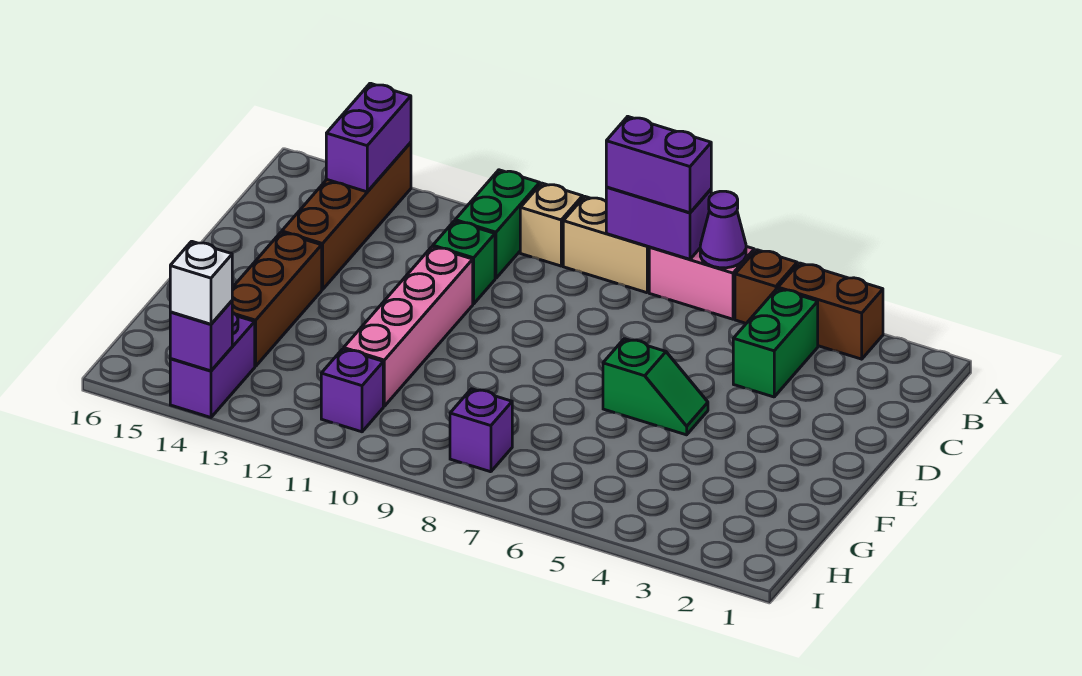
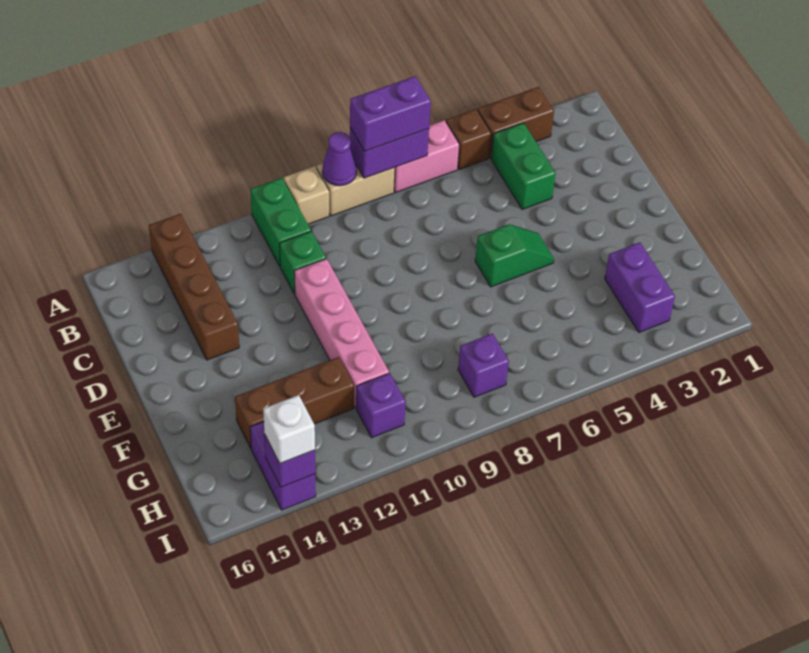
purple 1x1 cone [700,191,746,268] -> purple 1x1 cone moved to [322,132,357,186]
purple 1x2 brick [326,83,411,192] -> purple 1x2 brick moved to [605,242,675,332]
brown 1x3 brick [232,232,322,366] -> brown 1x3 brick turned to [235,357,354,448]

